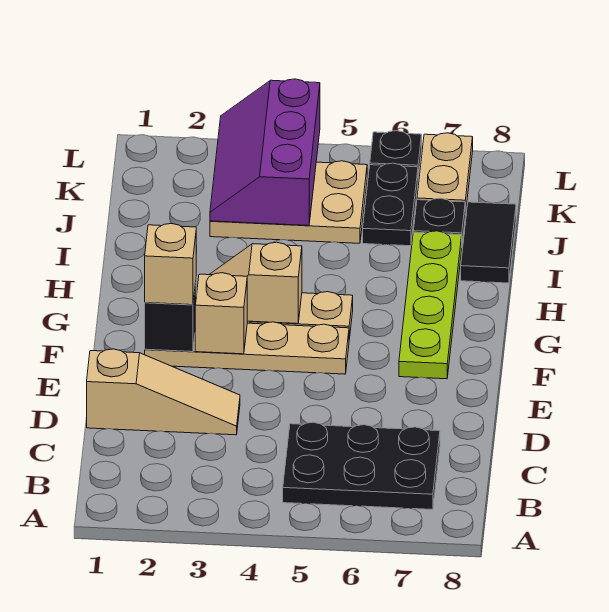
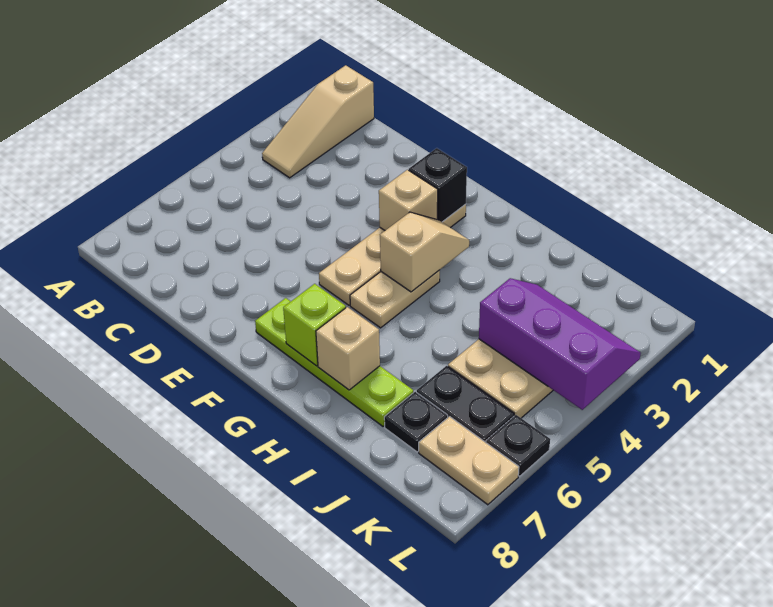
black 2x3 plate [283,422,440,510] -> none
tan 1x3 slope [87,349,240,435] -> tan 1x3 slope moved to [262,65,374,178]
tan 1x1 brick [145,224,196,305] -> tan 1x1 brick moved to [316,307,380,390]
none -> lime 1x1 brick [283,284,346,366]
black 1x2 tile [461,202,516,283] -> none

